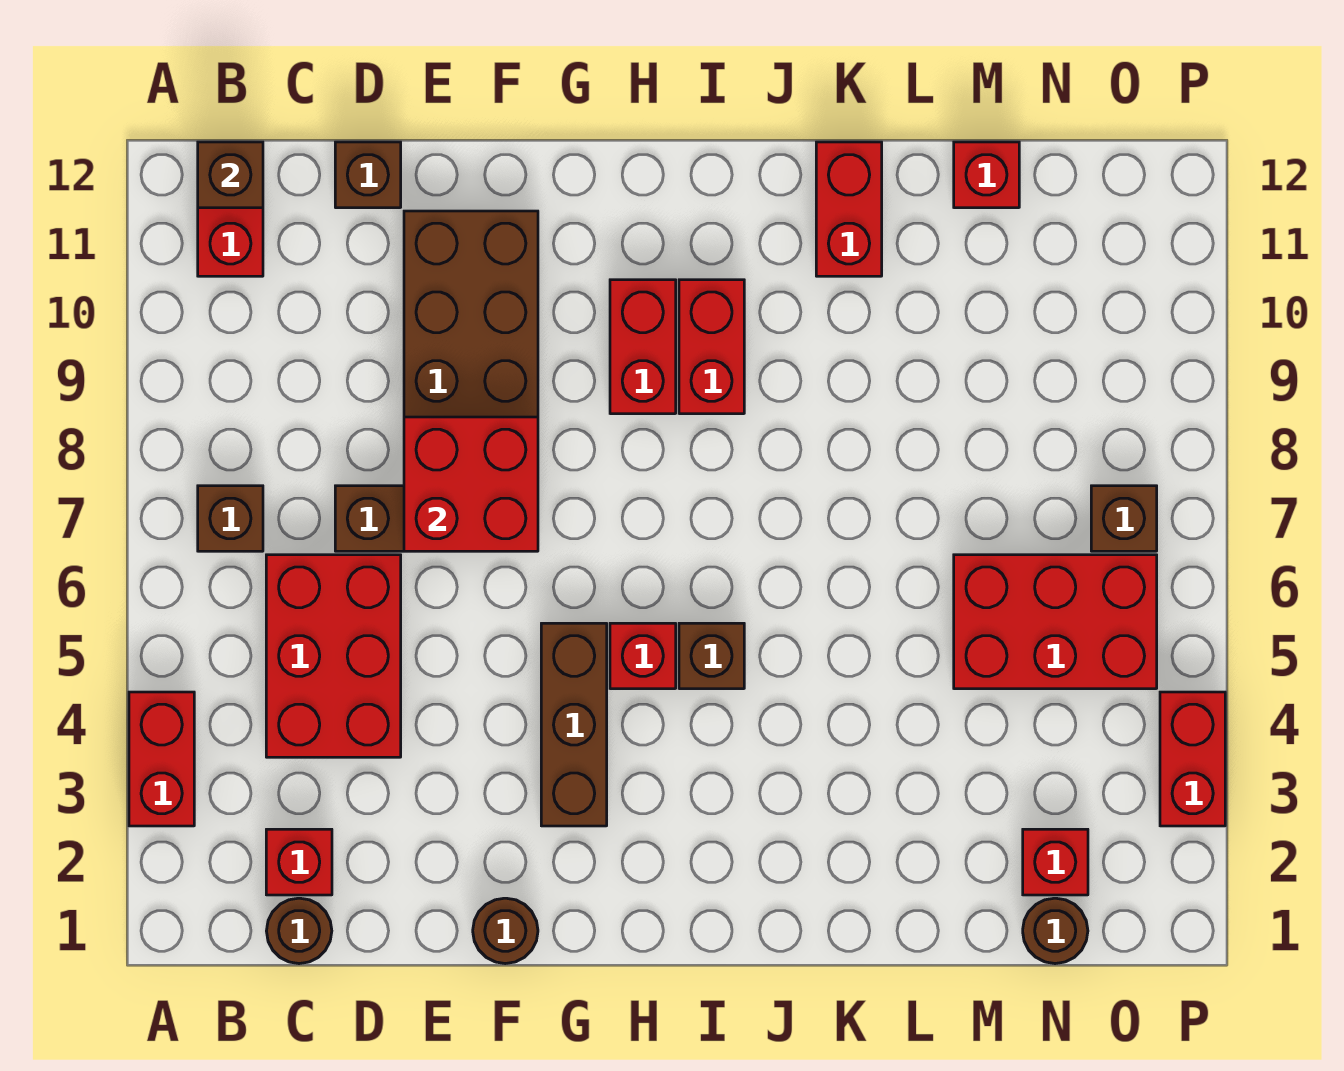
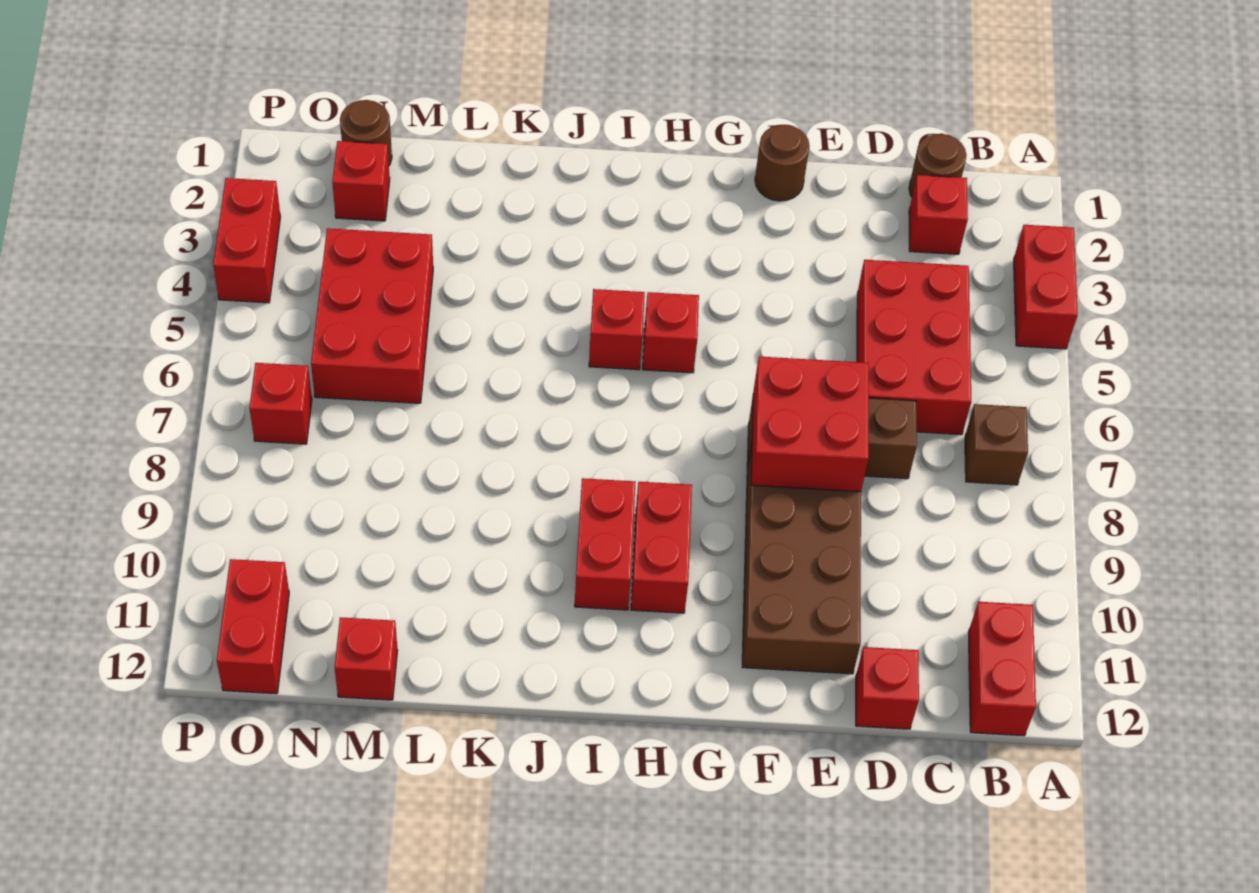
brown 1x1 brick [198,142,263,208] -> none
brown 1x1 brick [335,142,401,208] -> red 1x1 brick [856,647,919,729]
brown 1x3 brick [541,623,607,826] -> none
brown 1x1 brick [679,623,744,689] -> red 1x1 brick [589,289,645,370]
red 1x2 brick [816,142,882,276] -> red 1x2 brick moved to [217,559,289,694]
red 2x3 brick [954,555,1157,689] -> red 2x3 brick turned to [311,228,433,403]
brown 1x1 brick [1091,486,1157,551] -> red 1x1 brick [249,363,312,444]

